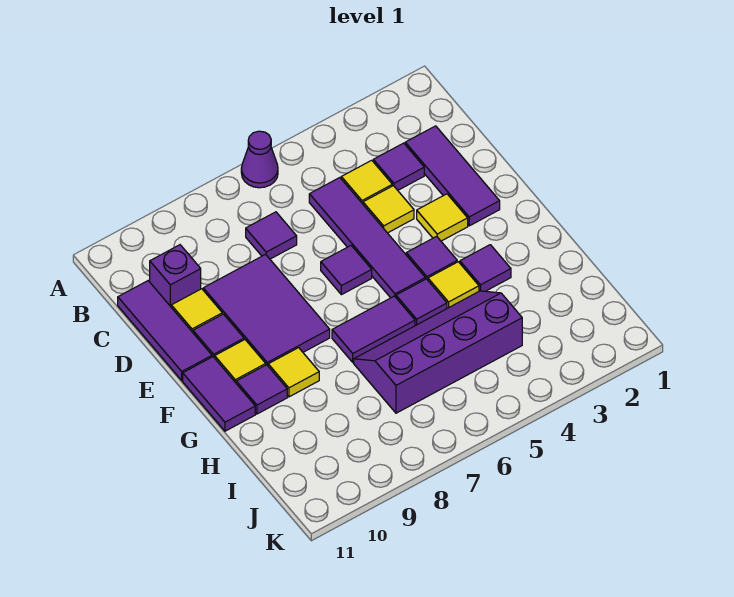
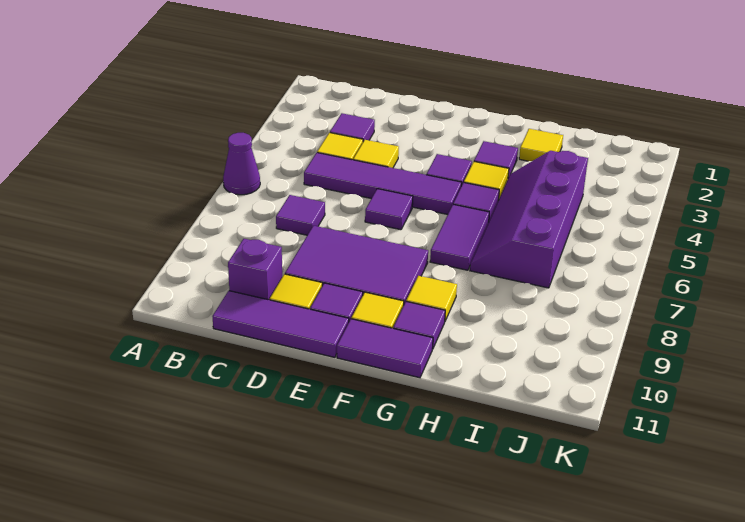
purple 1x3 tile [405,126,500,226] -> none
yellow 1x1 tile [417,194,468,241] -> yellow 1x1 tile moved to [519,129,563,161]

